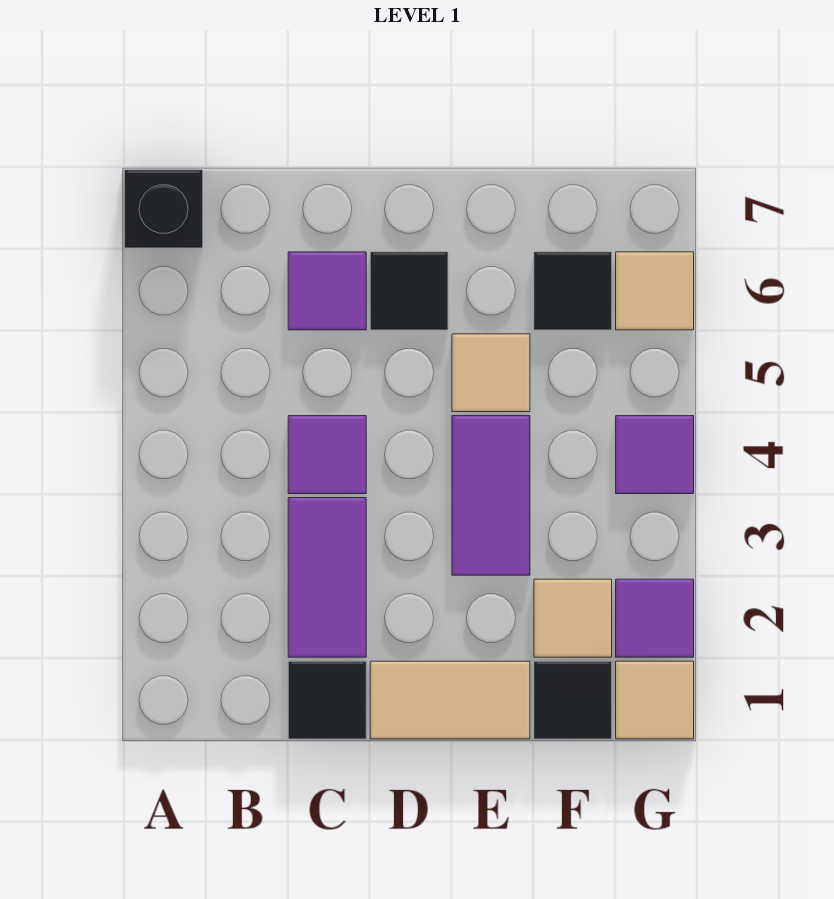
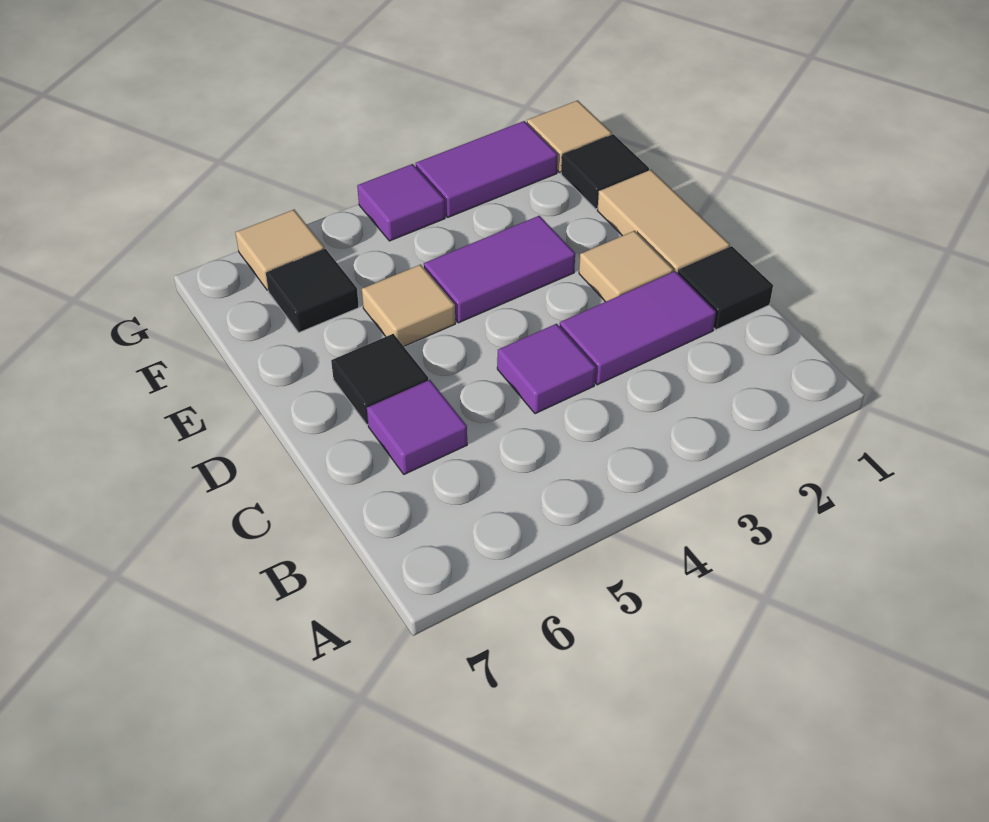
black 1x1 brick [125,170,203,248] -> none
tan 1x1 tile [534,579,612,657] -> tan 1x1 tile moved to [579,231,673,302]
purple 1x1 tile [616,579,694,657] -> purple 1x2 tile [416,121,558,217]

